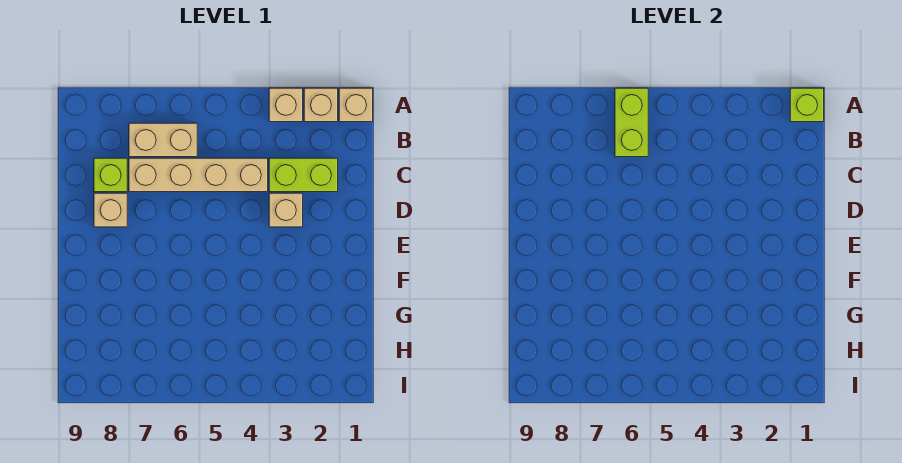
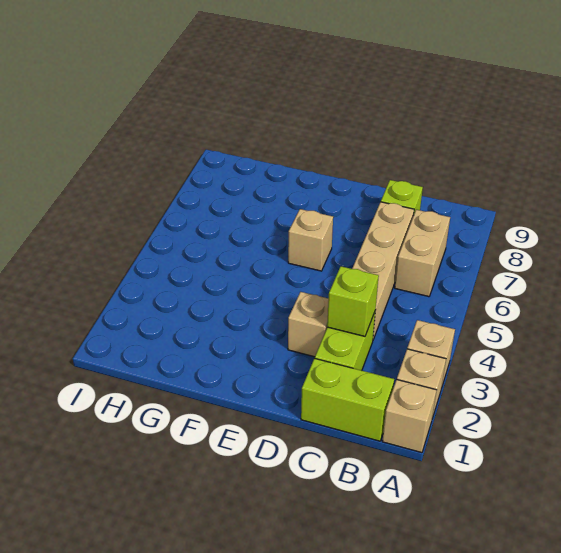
lime 1x1 brick [790,88,824,122] -> lime 1x1 brick moved to [327,266,379,336]
lime 1x2 brick [615,88,648,157] -> lime 1x2 brick moved to [301,358,394,441]
tan 1x1 brick [94,193,127,227] -> tan 1x1 brick moved to [288,209,333,271]

